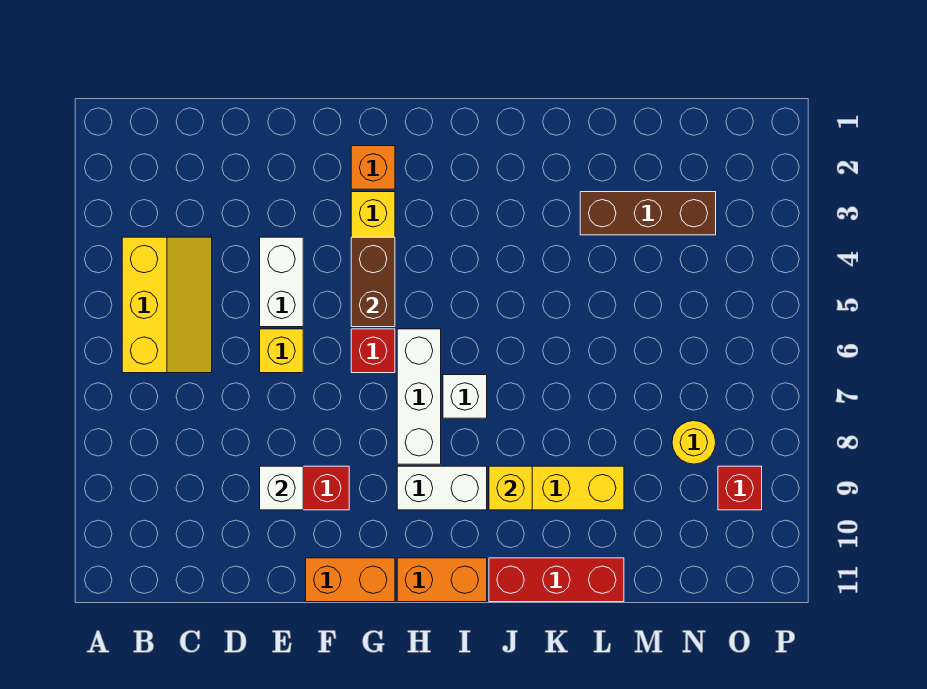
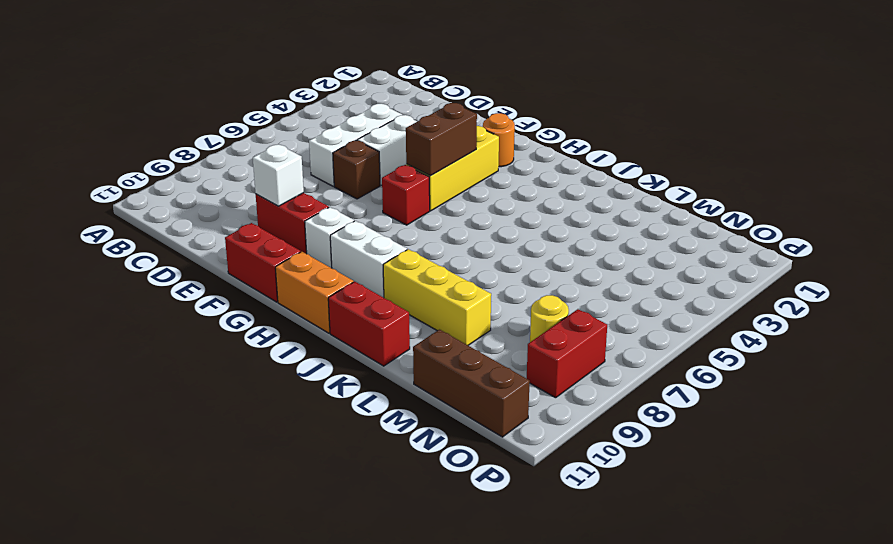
yellow 2x3 slope [122,237,212,373] -> none
yellow 1x1 brick [260,329,303,373] -> brown 1x1 brick [333,141,380,199]
orange 1x2 brick [306,558,395,602] -> red 1x2 brick [225,223,301,302]
orange 1x1 brick [351,146,395,189] -> orange 1x1 round brick [483,113,515,167]
white 1x3 brick [397,329,441,464] -> white 1x3 brick moved to [309,104,402,186]
white 1x1 brick [443,375,487,418] -> white 1x1 brick moved to [305,207,354,268]
yellow 1x1 brick [489,466,532,510] -> none
red 1x3 brick [489,558,624,602] -> red 1x2 brick [328,282,410,366]
brown 1x3 brick [580,192,716,235] -> brown 1x3 brick moved to [413,330,530,437]
red 1x1 brick [718,466,762,510] -> red 1x2 brick [527,309,607,398]

